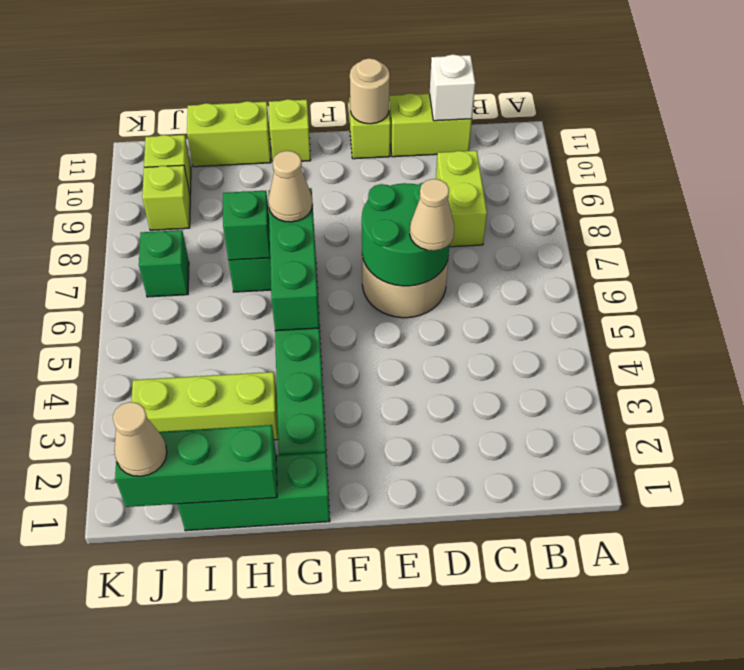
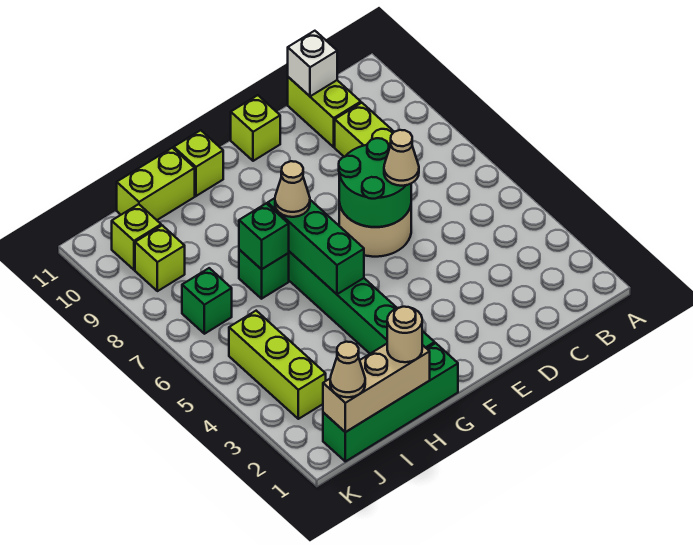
lime 1x2 brick [389,93,472,157] -> lime 1x2 brick turned to [288,77,361,147]
tan 1x1 round brick [350,58,390,124] -> tan 1x1 round brick moved to [387,307,422,362]
green 1x3 brick [177,452,330,531] -> green 1x4 brick [323,343,458,461]
green 1x3 brick [115,425,277,507] -> tan 1x3 brick [323,344,430,432]
lime 1x3 brick [132,372,278,440] -> lime 1x3 brick turned to [229,311,326,419]

